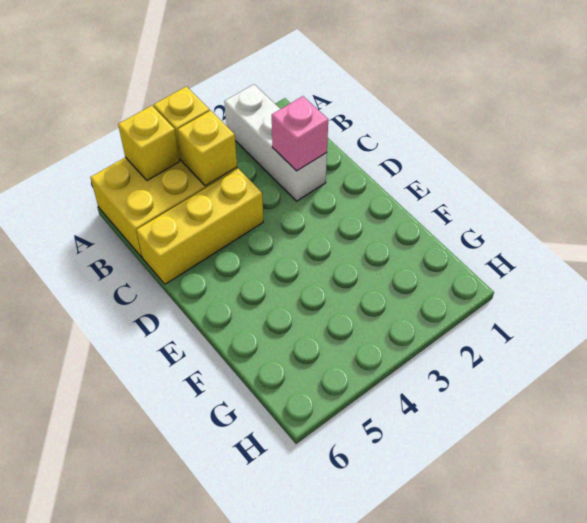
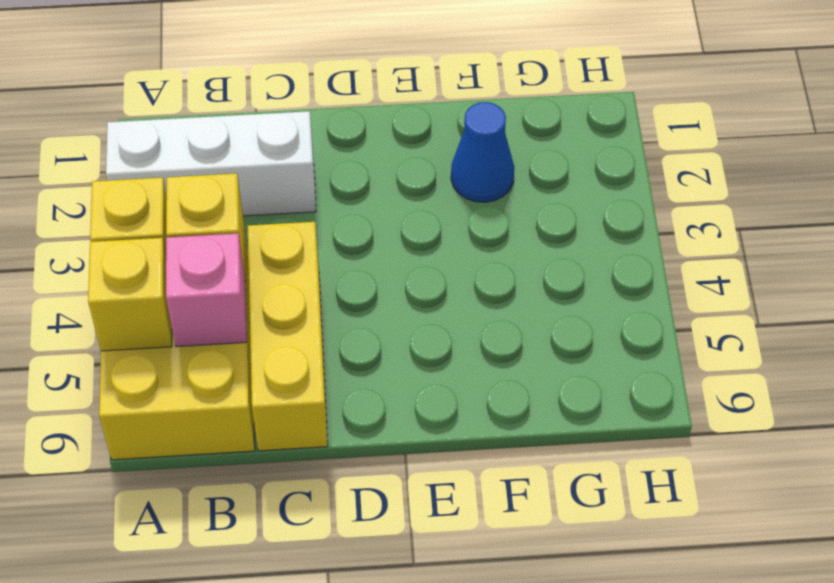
pink 1x1 brick [272,96,328,171] -> pink 1x1 brick moved to [166,233,247,347]
none -> blue 1x1 cone [451,102,514,202]

